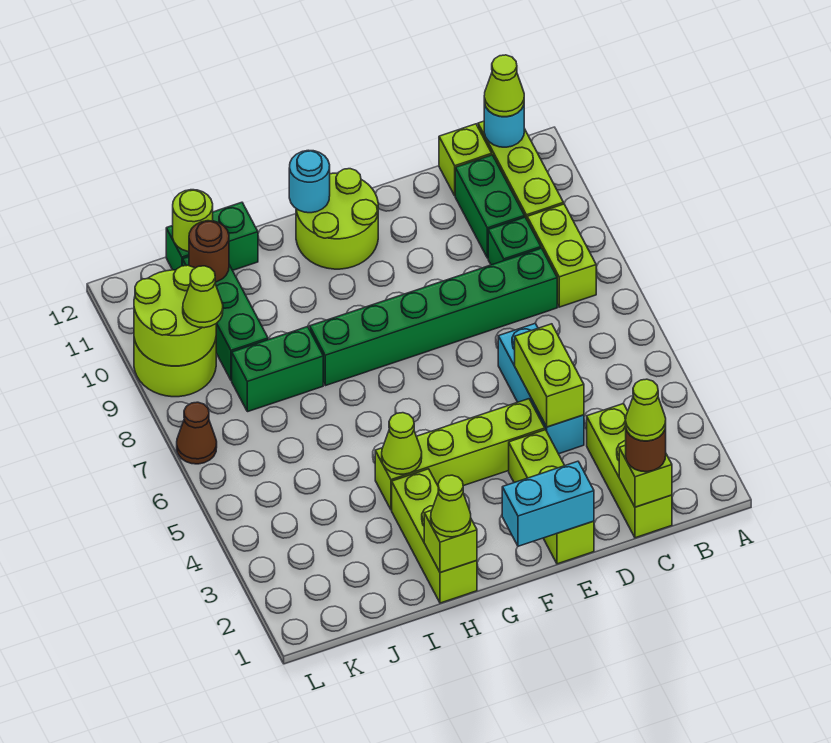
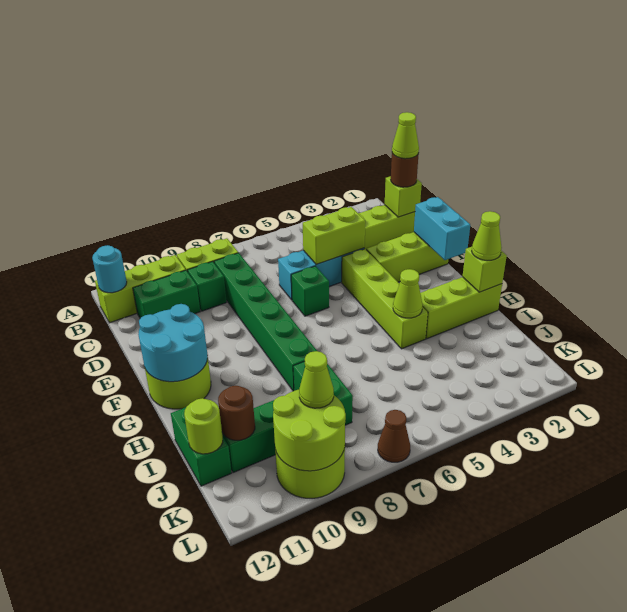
lime 1x1 cone [484,55,524,117] -> none
lime 1x1 brick [439,124,492,196] -> none
none -> green 1x1 brick [291,266,329,316]
cyan 1x1 round brick [289,150,330,213] -> cyan 2x2 round brick [138,304,208,382]

